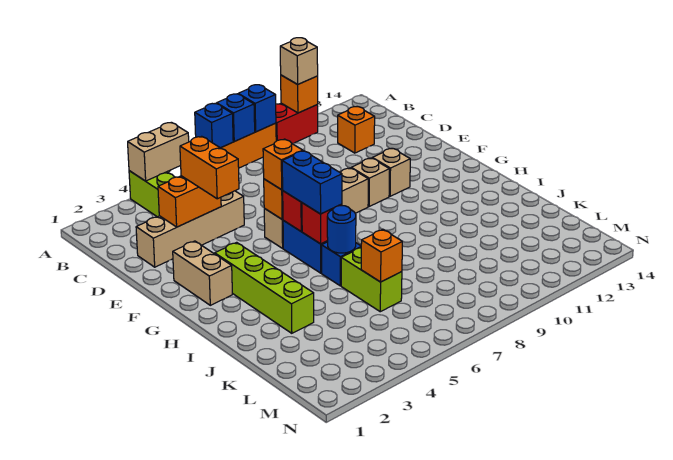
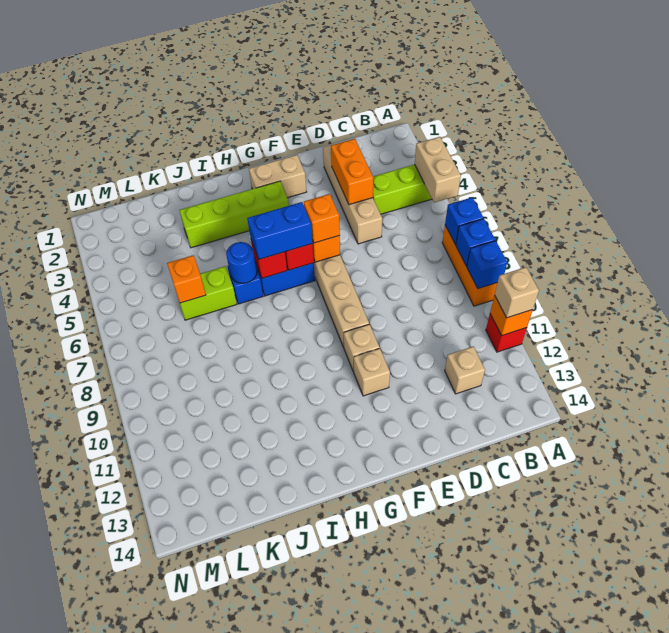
red 1x2 brick [276,103,318,144] -> red 1x1 brick [486,314,527,352]
orange 1x1 brick [338,107,375,153] -> tan 1x1 brick [445,346,485,394]
orange 1x2 brick [180,136,239,199] -> none

